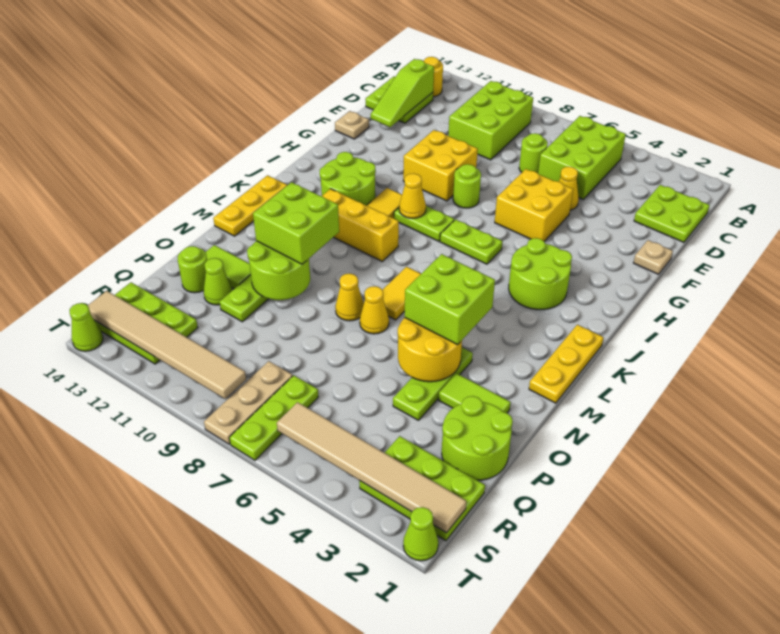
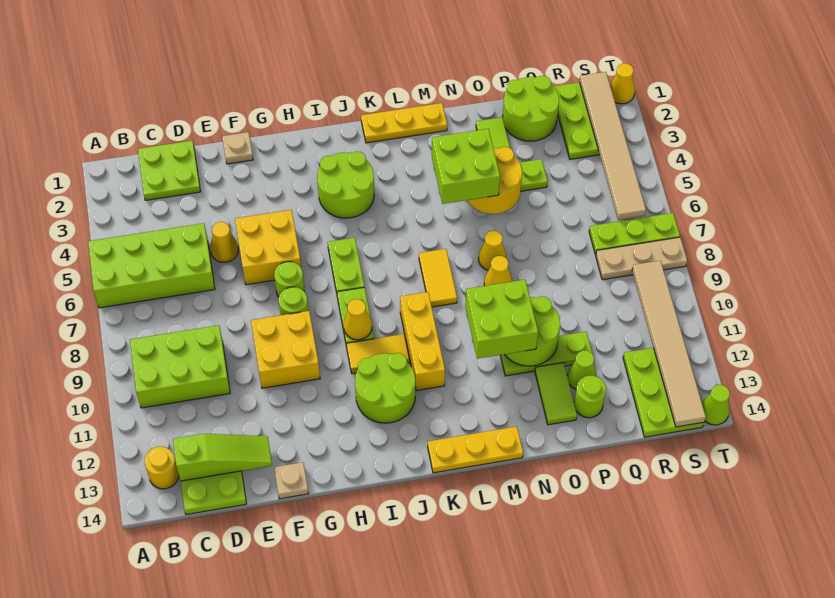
lime 2x3 brick [538,116,626,199] -> lime 2x4 brick [88,223,215,308]
lime 1x1 round brick [519,133,548,173] -> lime 1x1 round brick moved to [274,262,304,297]
yellow 1x2 tile [383,267,421,320] -> yellow 1x2 tile turned to [419,249,457,307]
lime 1x1 cone [403,507,438,561] -> yellow 1x1 cone [610,63,635,104]

